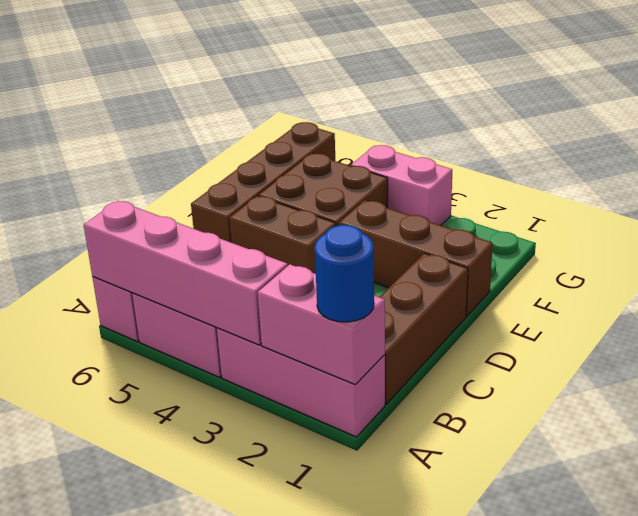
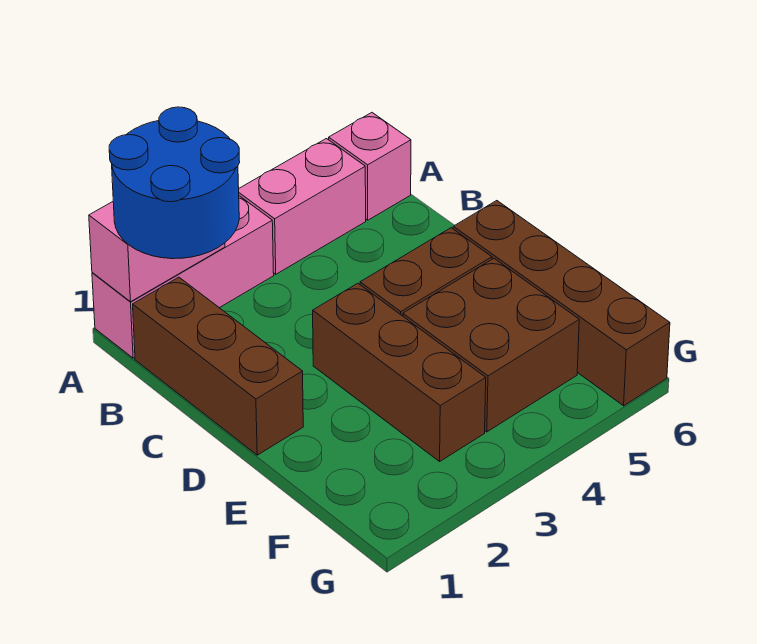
blue 1x1 round brick [315,225,374,322] -> blue 2x2 round brick [109,107,240,259]
pink 1x4 brick [84,201,288,345] -> none
brown 1x3 brick [339,200,493,316] -> brown 1x3 brick turned to [313,283,486,461]
pink 1x2 brick [351,145,452,225] -> none

